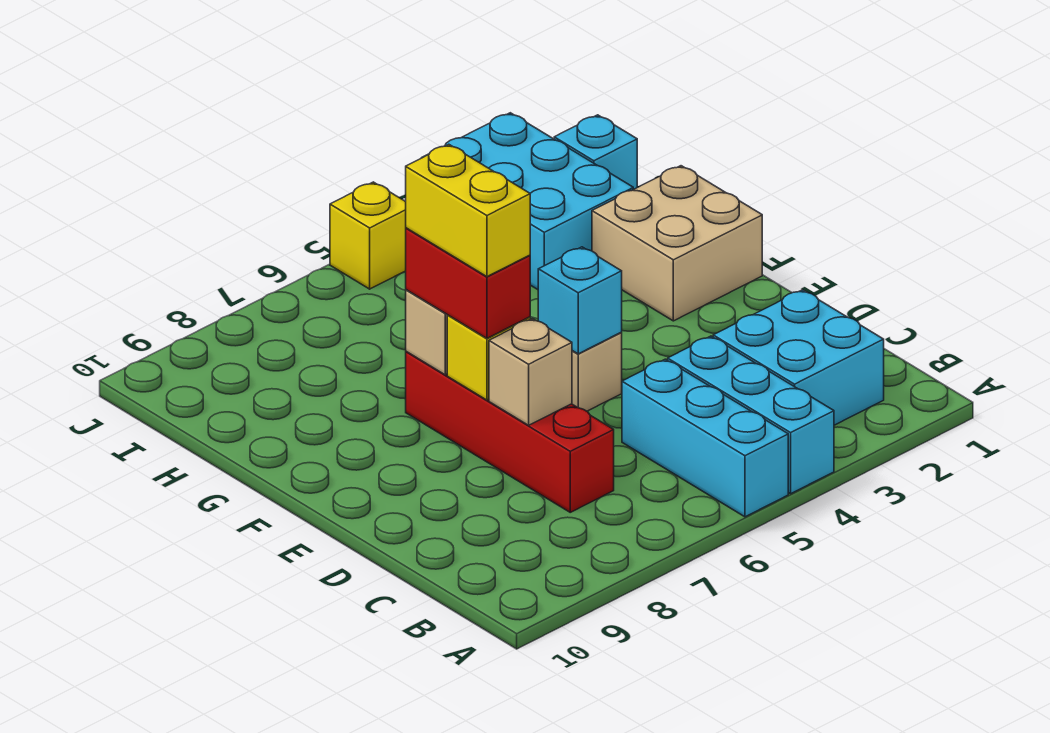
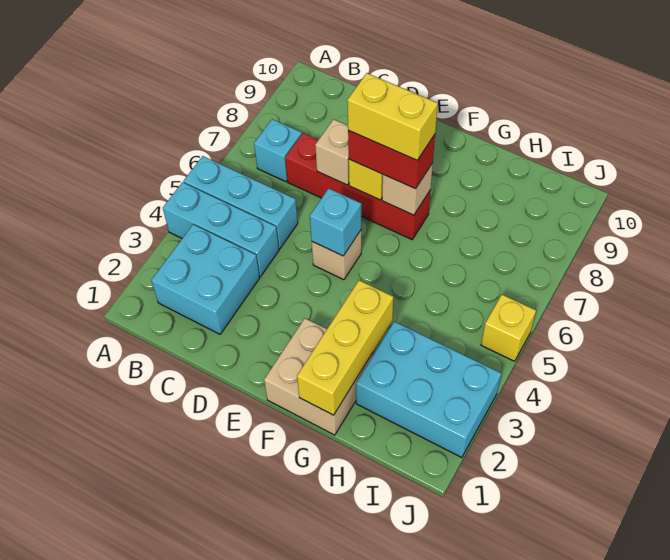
none -> yellow 1x3 brick [297,280,393,415]
cyan 1x1 brick [554,115,637,189] -> cyan 1x1 brick moved to [254,119,302,182]

